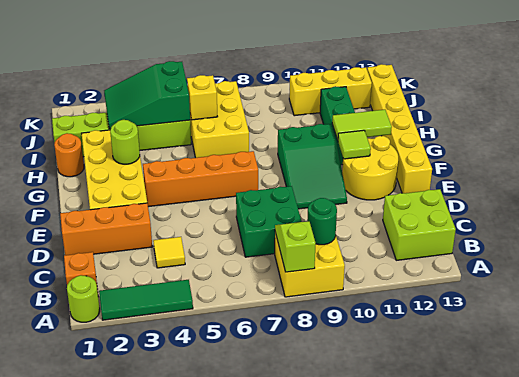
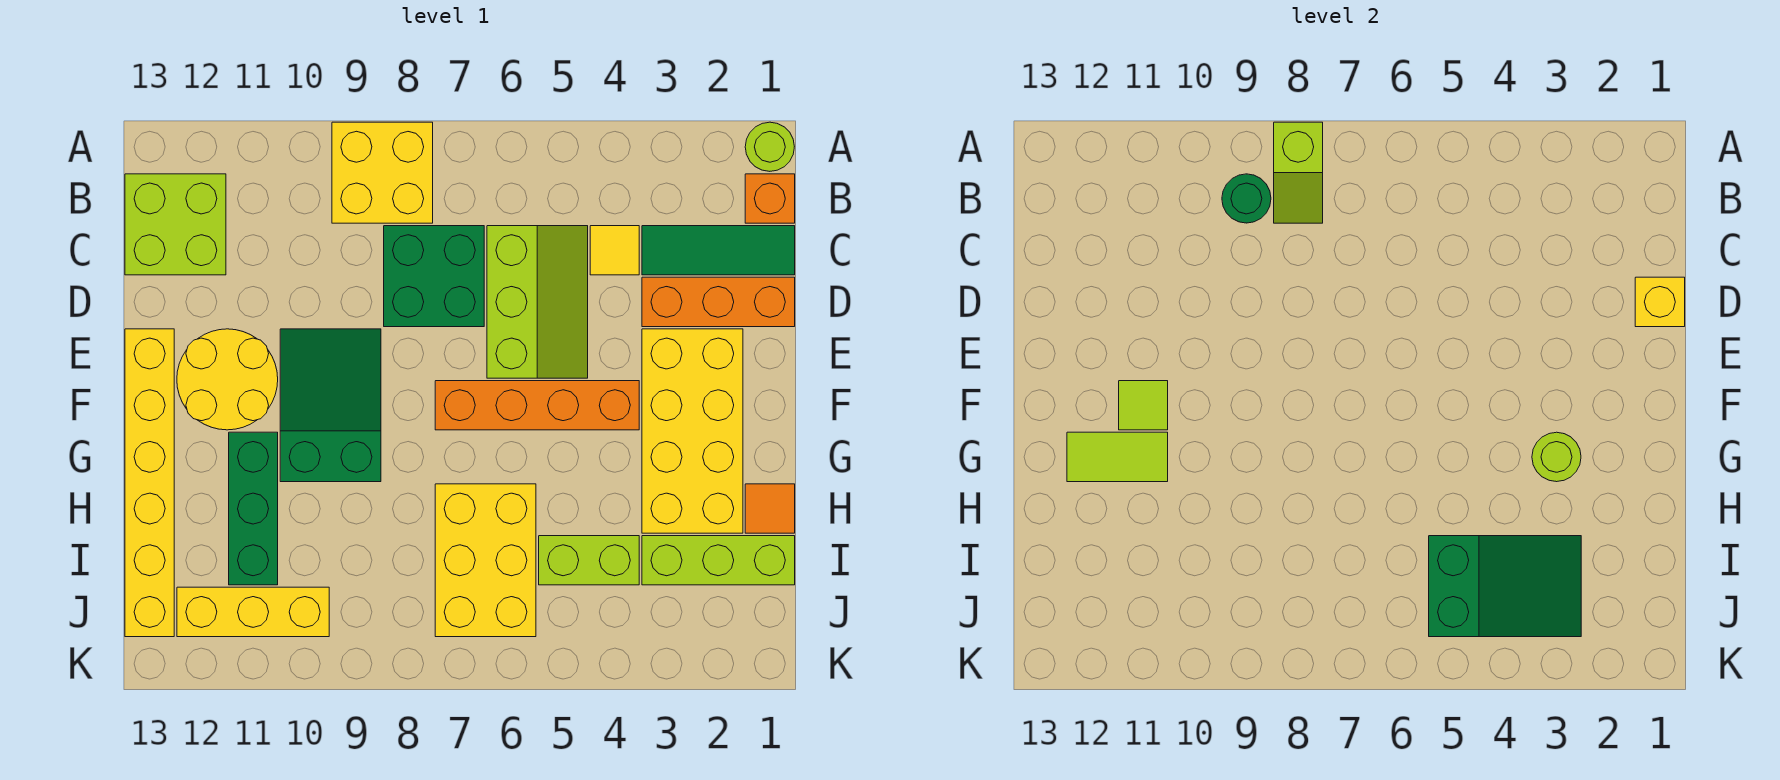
green 1x3 tile [99,280,193,320] -> green 1x3 tile moved to [642,226,795,275]
none -> lime 2x3 slope [487,226,588,378]
orange 1x1 round brick [54,133,84,177] -> orange 1x1 tile [745,484,795,533]
yellow 1x1 brick [187,75,218,120] -> yellow 1x1 brick moved to [1635,277,1685,327]

